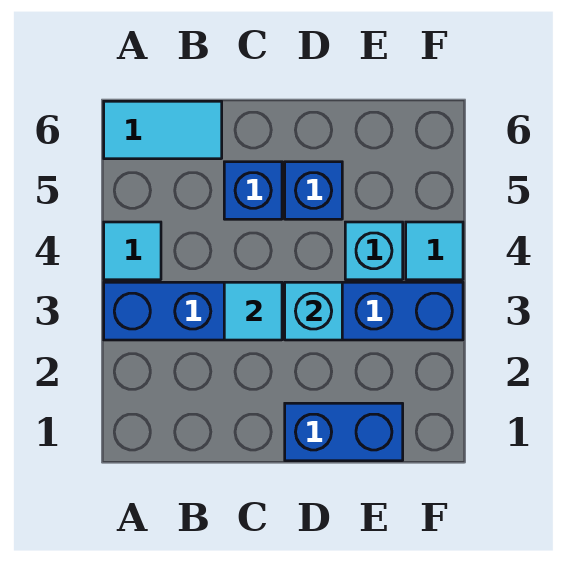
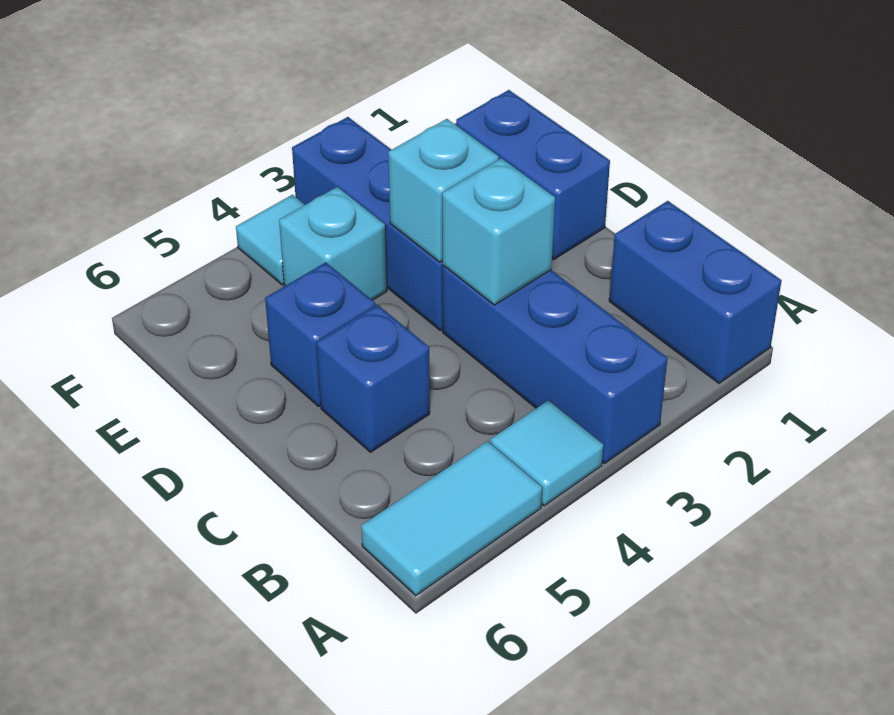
none -> blue 1x2 brick [609,201,782,383]
cyan 1x2 tile [104,101,222,159] -> cyan 1x2 tile turned to [361,441,542,595]
cyan 1x1 tile [224,282,282,340] -> cyan 1x1 brick [442,158,555,305]

